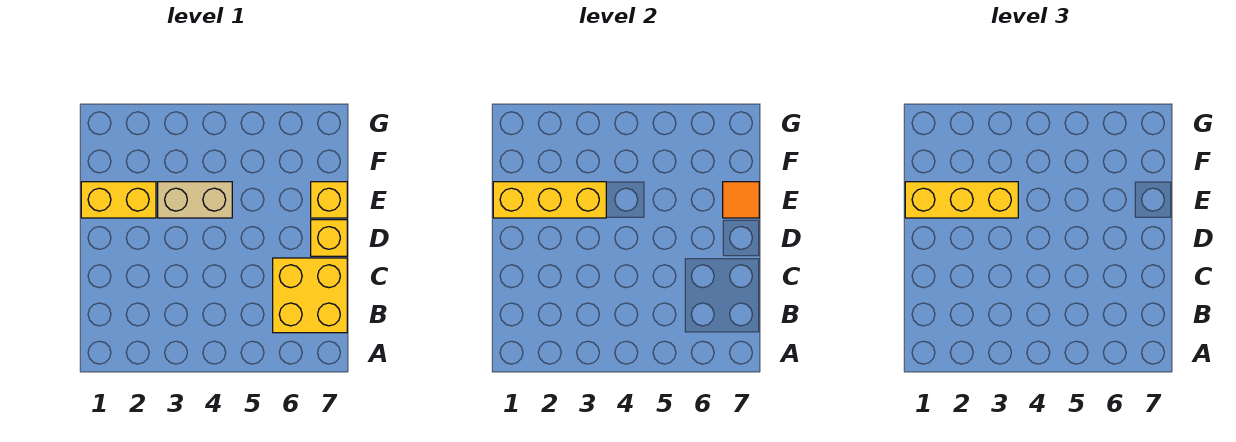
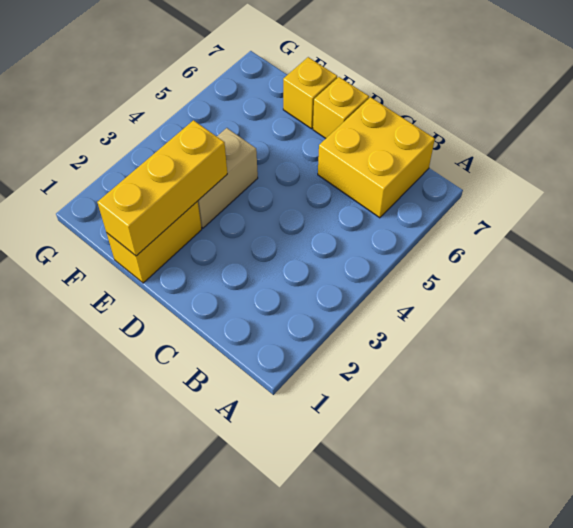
yellow 1x3 brick [905,182,1018,218] -> none
orange 1x1 tile [723,182,759,218] -> none

